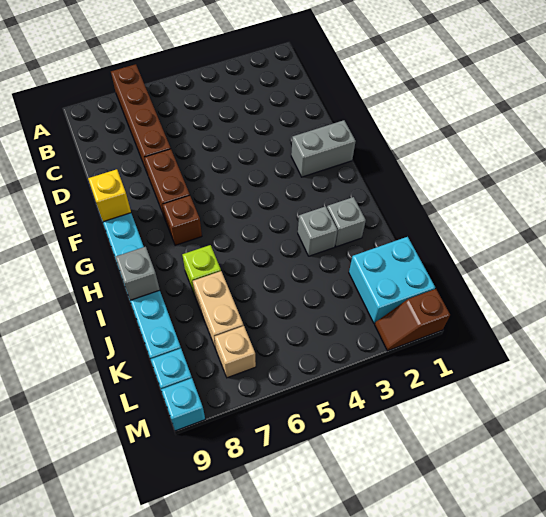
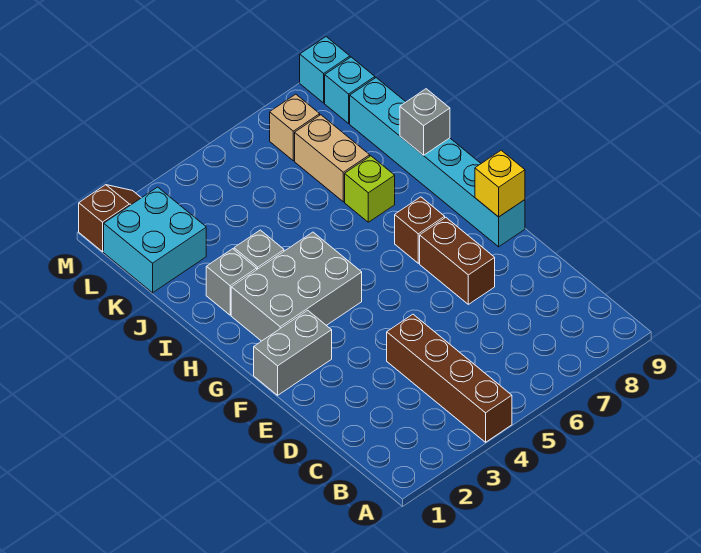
brown 1x4 brick [111,64,171,174] -> brown 1x4 brick moved to [387,314,512,442]
none -> grey 2x3 brick [231,232,362,341]

